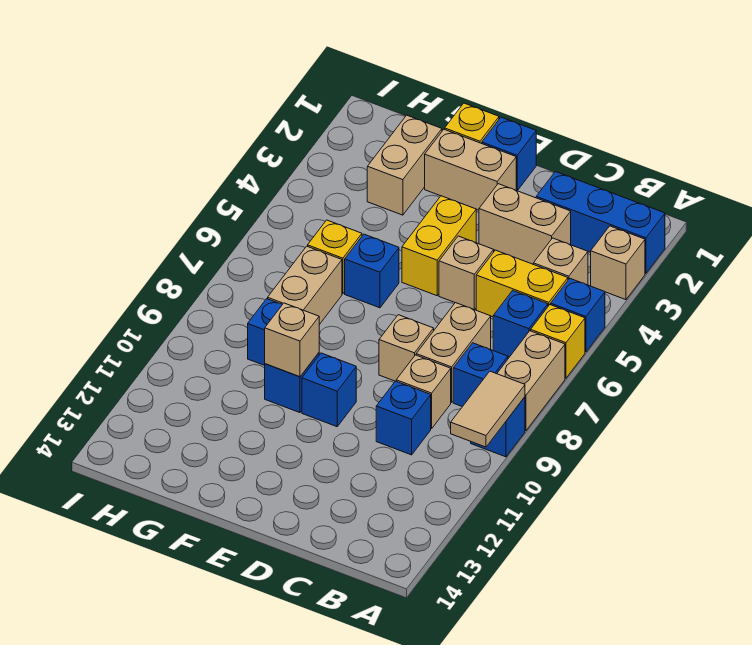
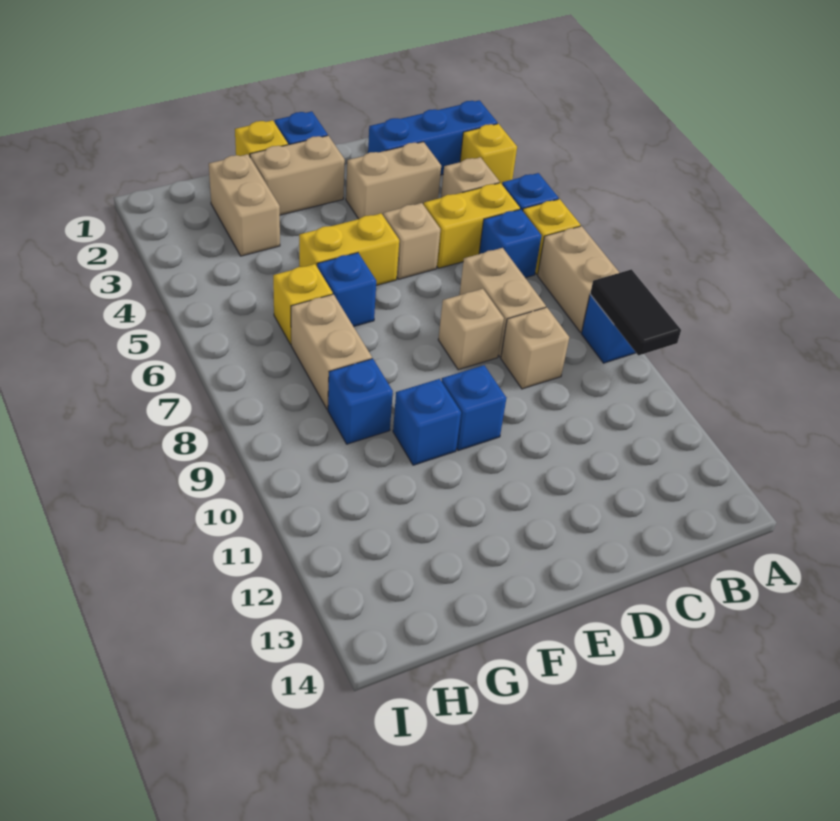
tan 1x1 brick [591,226,645,300] -> yellow 1x1 brick [460,124,517,184]
tan 1x2 tile [451,371,525,447] -> black 1x2 tile [590,269,681,355]
blue 1x1 brick [453,343,508,407] -> none
blue 1x1 brick [376,381,431,455] -> none
yellow 1x2 brick [402,196,476,296] -> yellow 1x2 brick turned to [299,213,399,286]
tan 1x1 brick [265,303,319,377] -> none

